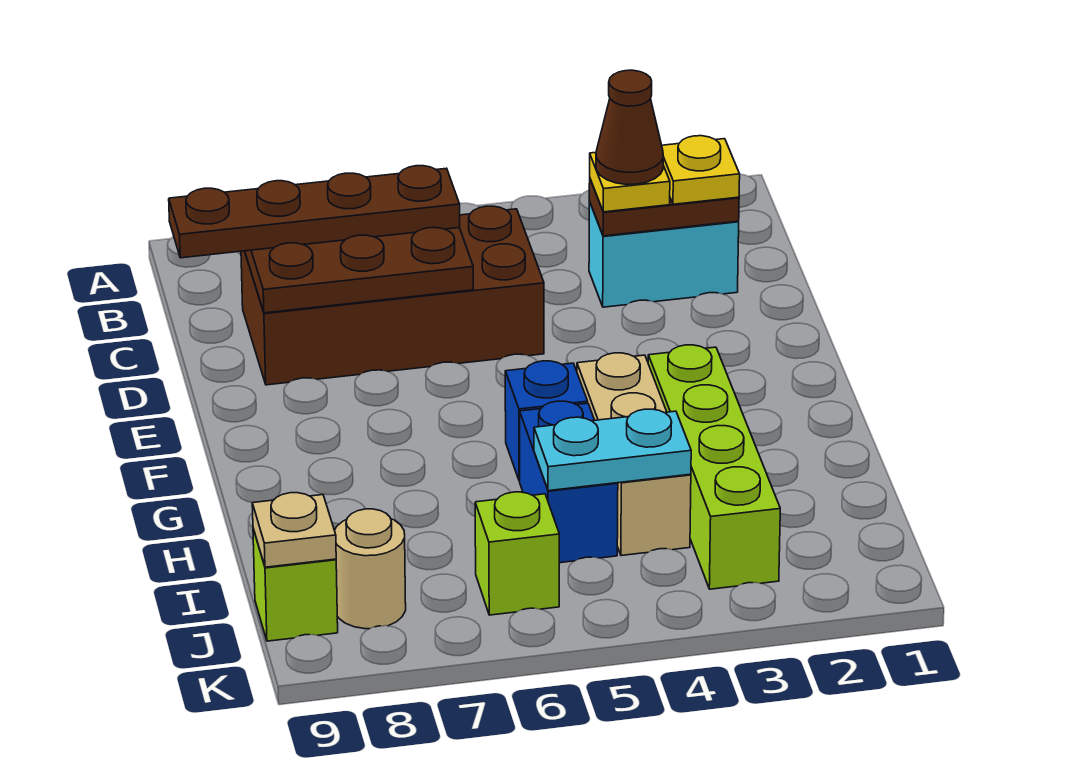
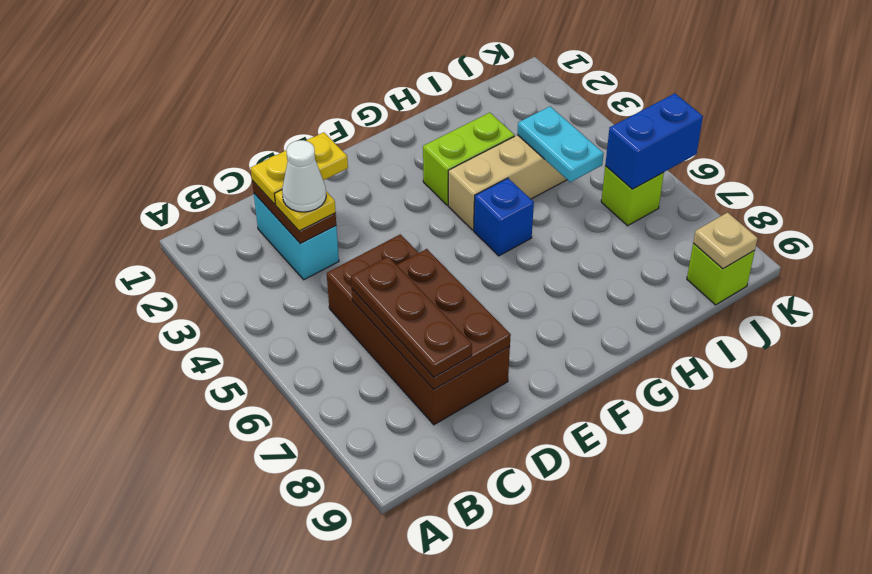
yellow 1x1 plate [662,136,740,204] -> yellow 1x2 plate [251,132,348,204]
brown 1x1 cone [596,70,664,185] -> white 1x1 cone [282,140,326,212]
brown 1x4 plate [169,166,460,258] -> brown 1x3 plate [351,257,472,377]
lime 1x4 brick [648,345,780,589] -> lime 1x2 brick [423,113,514,205]
blue 1x2 brick [520,401,618,563] -> blue 1x2 brick moved to [605,93,703,189]
tan 1x1 round brick [335,509,406,629] -> none

